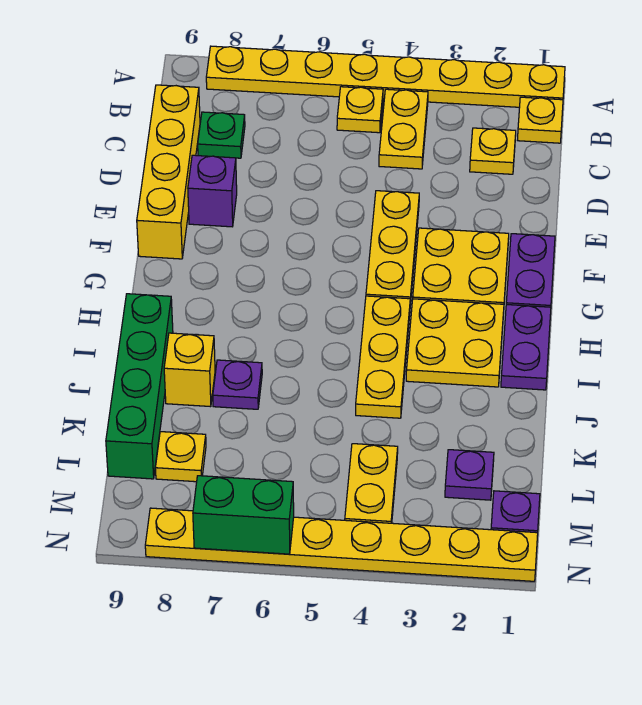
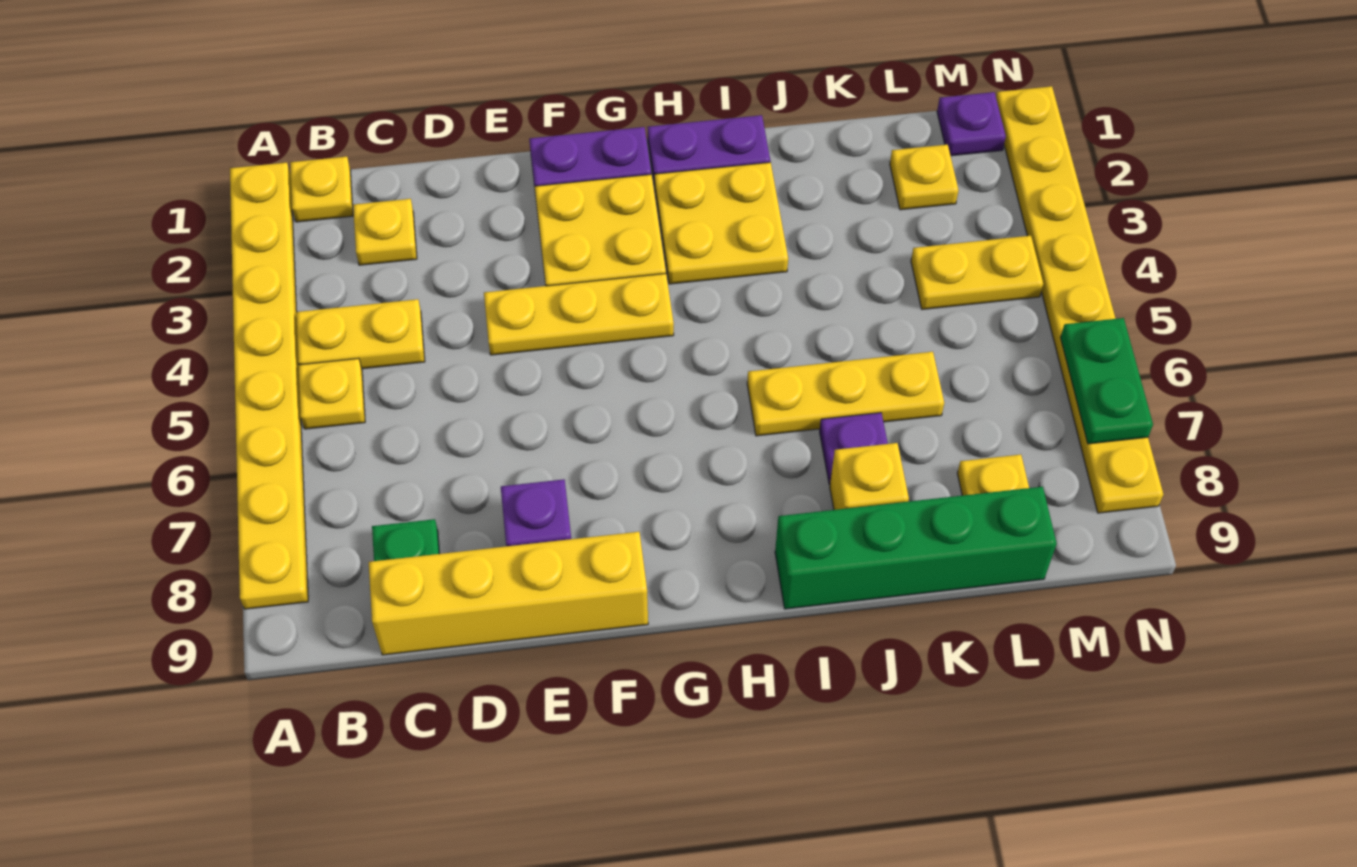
yellow 1x3 plate [356,296,410,418] -> yellow 1x3 plate moved to [747,352,944,436]
purple 1x1 plate [445,450,494,500] -> yellow 1x1 plate [890,145,959,210]
green 1x2 brick [193,476,294,554] -> green 1x2 plate [1060,318,1153,444]

